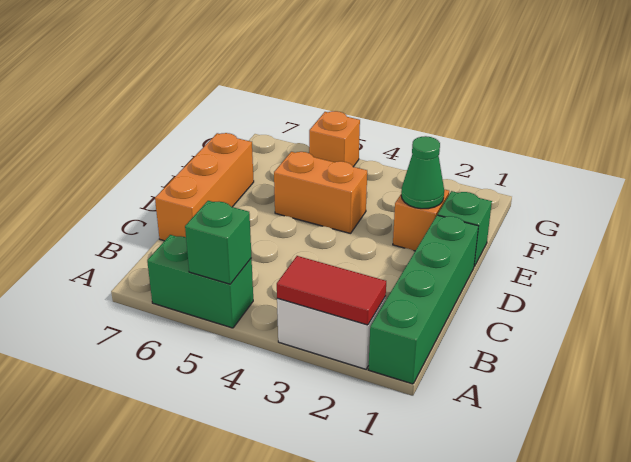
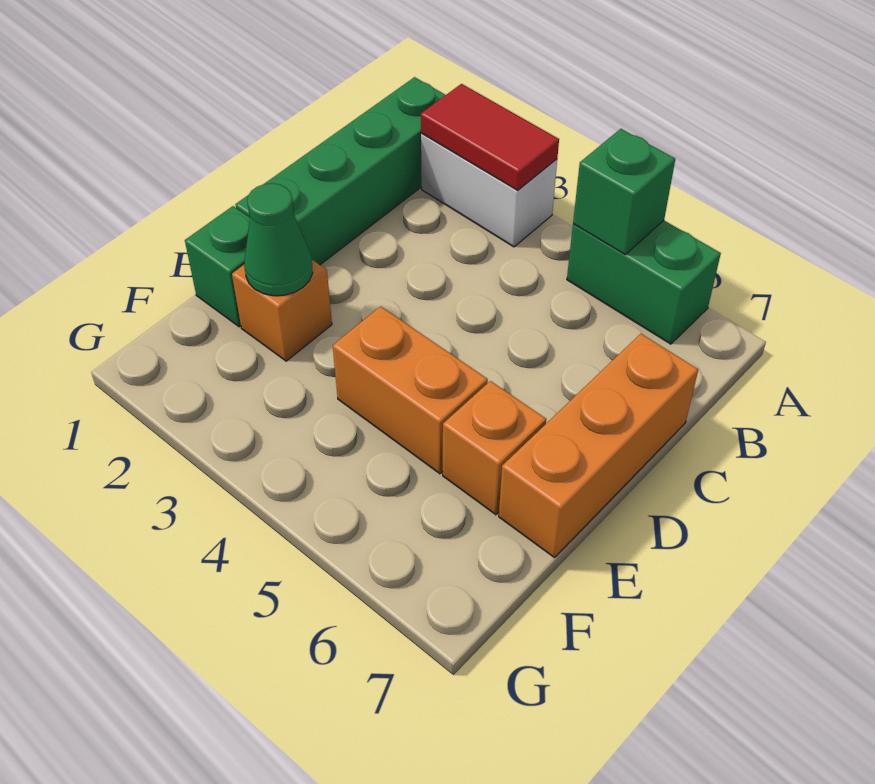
orange 1x1 brick [309,111,360,167] -> orange 1x1 brick moved to [443,381,546,515]

